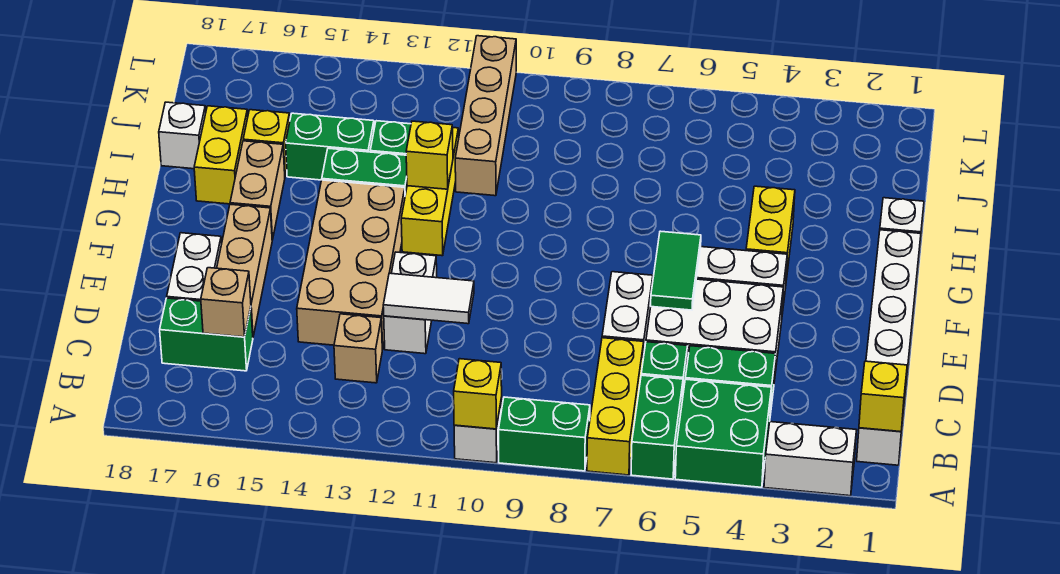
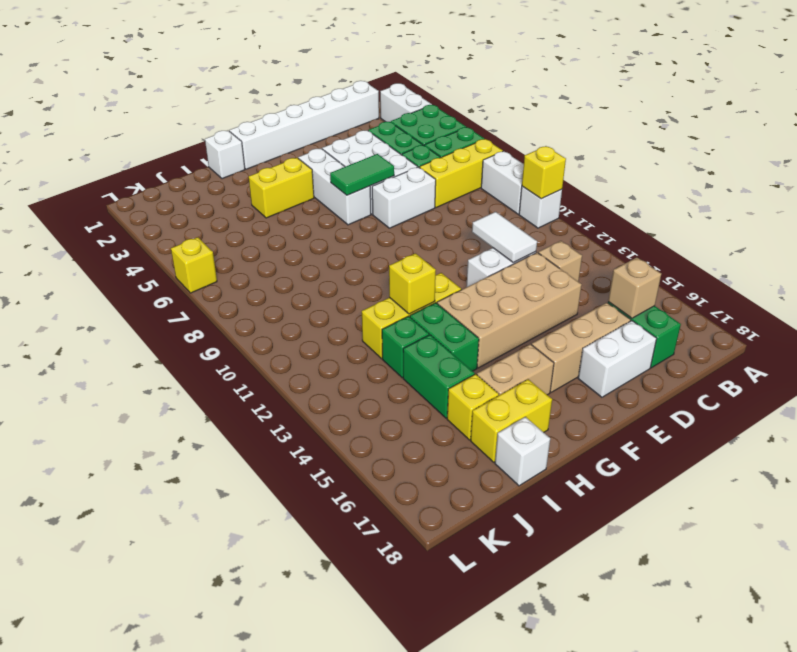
green 1x2 brick [499,397,590,471] -> white 1x2 brick [481,151,524,214]
yellow 1x1 brick [859,361,907,432] -> yellow 1x1 brick moved to [171,237,217,293]
tan 1x4 brick [455,36,516,196] -> none

